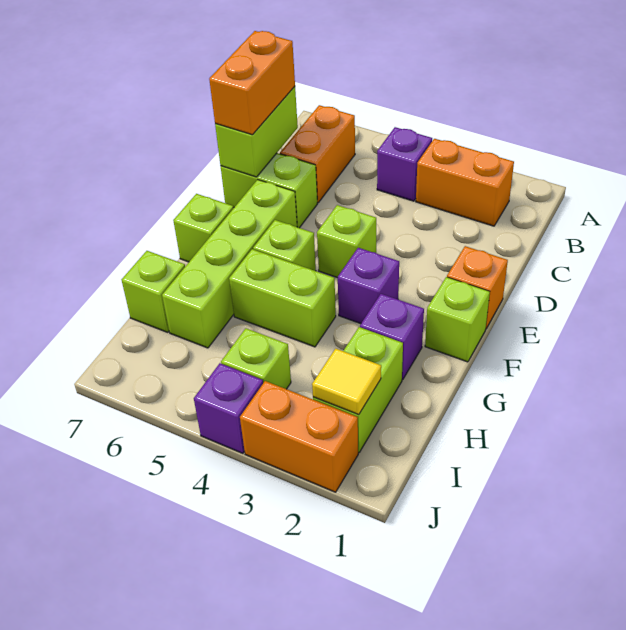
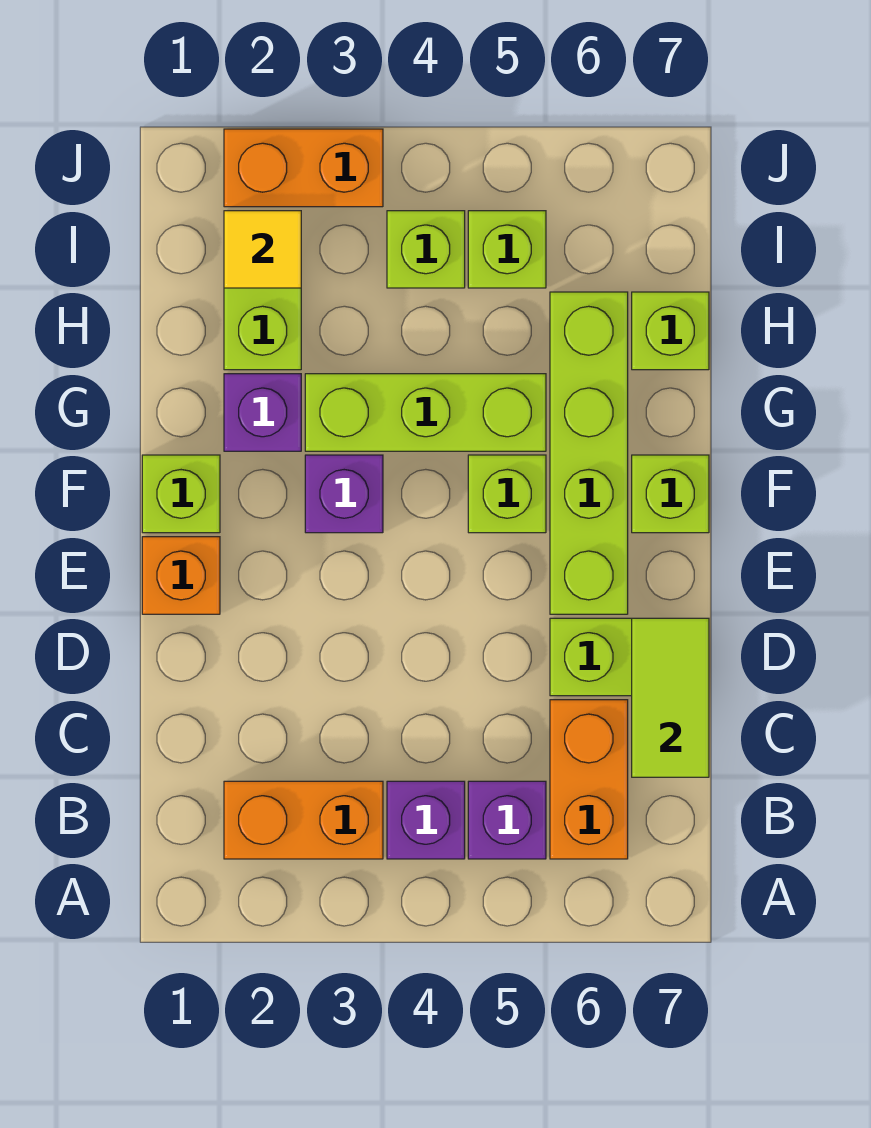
lime 1x2 brick [215,86,298,177] -> lime 1x2 tile [632,618,709,777]
orange 1x2 brick [209,31,295,135] -> none
lime 1x1 brick [317,205,376,278] -> lime 1x1 brick moved to [468,211,546,288]
lime 1x2 brick [229,249,336,347] -> lime 1x3 brick [305,374,546,451]
purple 1x1 brick [194,363,263,453] -> purple 1x1 brick moved to [468,781,546,859]

